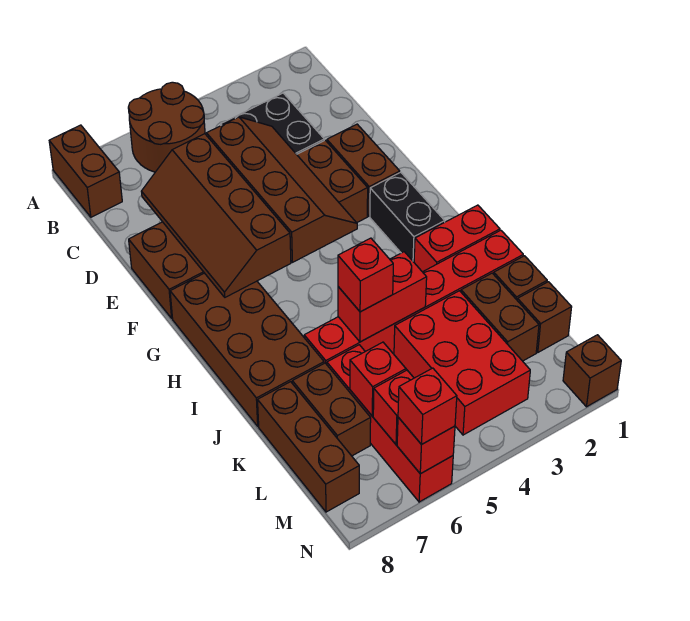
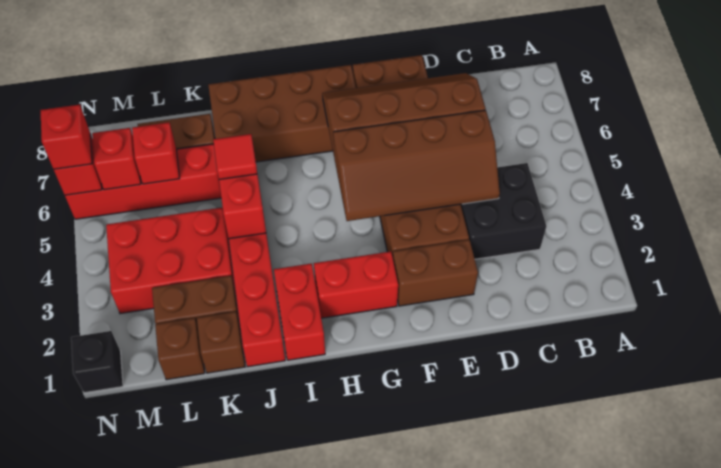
brown 2x2 round brick [128,82,205,172] -> none
brown 1x2 brick [49,125,122,217] -> none
black 1x2 brick [370,172,445,262] -> red 1x2 brick [314,252,398,318]
red 1x1 brick [338,238,393,312] -> red 1x1 tile [213,134,257,180]
brown 1x3 brick [258,382,359,512] -> none
brown 1x1 brick [563,335,621,407] -> black 1x1 brick [71,331,123,393]

